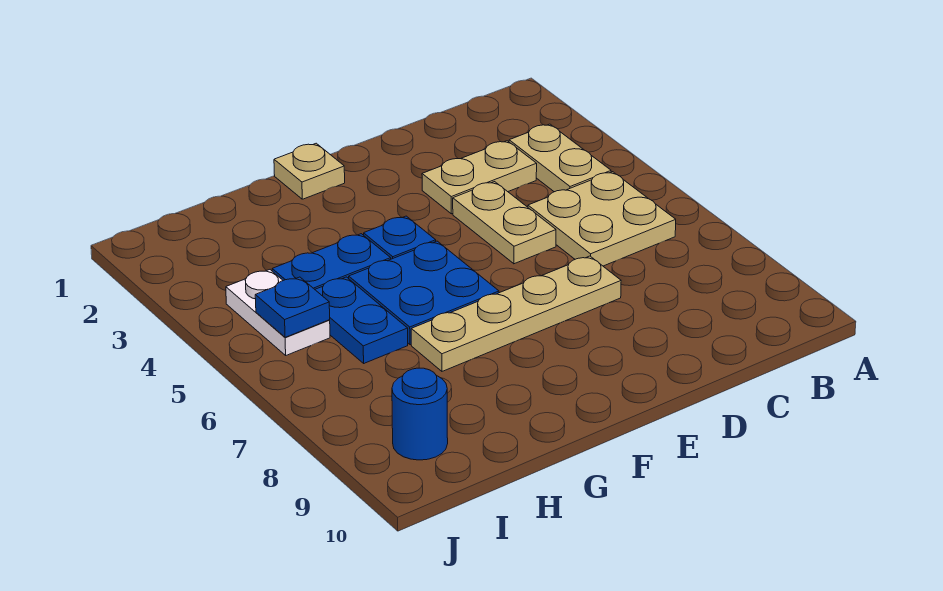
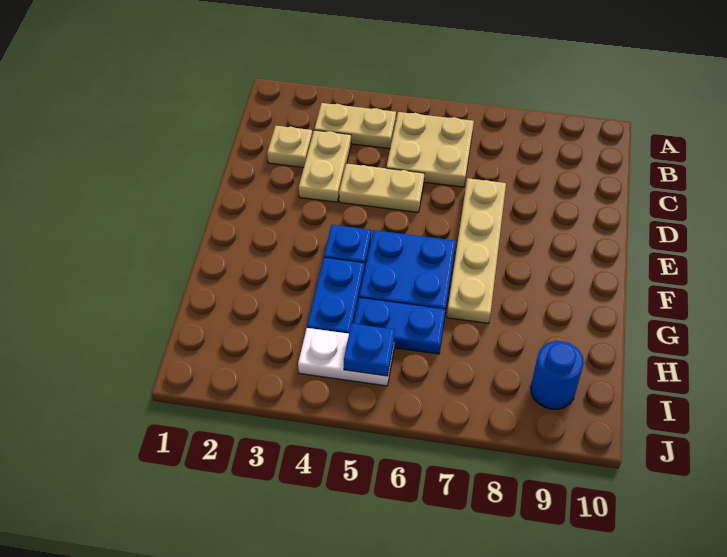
tan 1x1 plate [274,143,345,199] -> tan 1x1 plate moved to [267,126,312,167]

